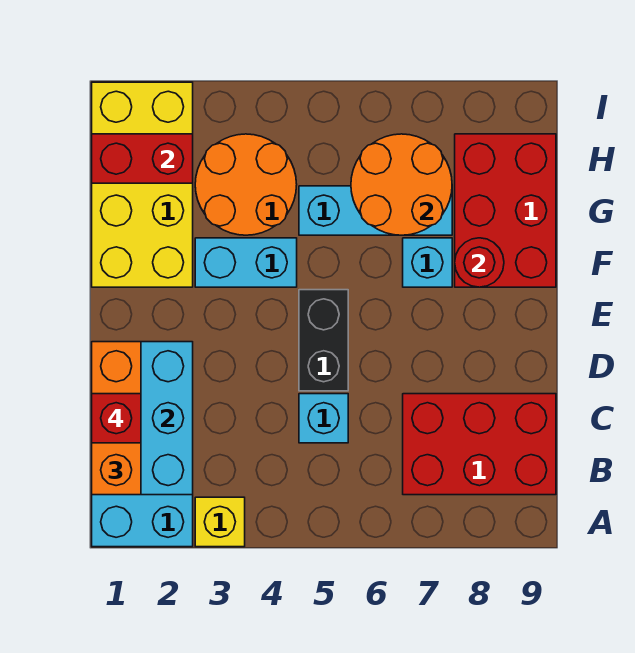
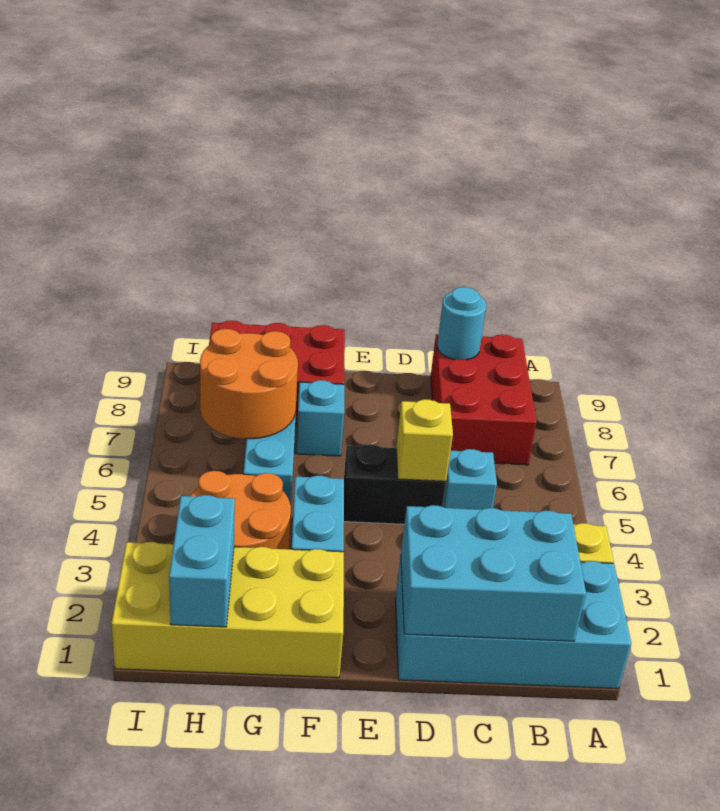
orange 1x3 brick [92,342,141,495] -> none
red 1x1 brick [92,394,141,443] -> none
none -> cyan 1x1 round brick [437,287,486,360]
none -> yellow 1x1 brick [396,399,453,481]
red 1x1 round brick [455,238,504,287] -> none
red 1x2 brick [92,134,193,183] -> cyan 1x2 brick [169,495,235,627]

